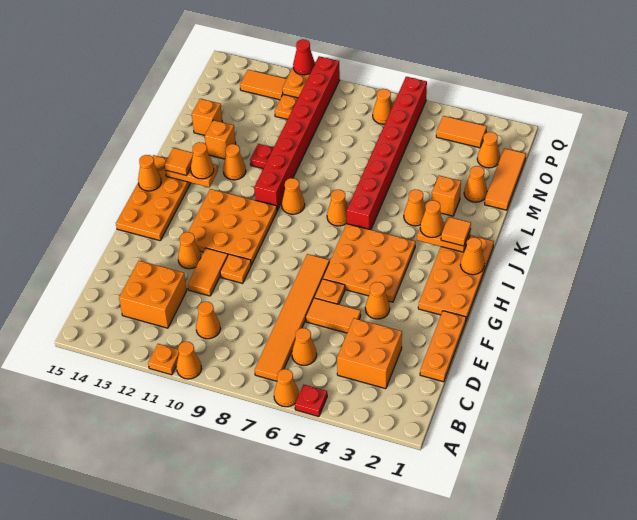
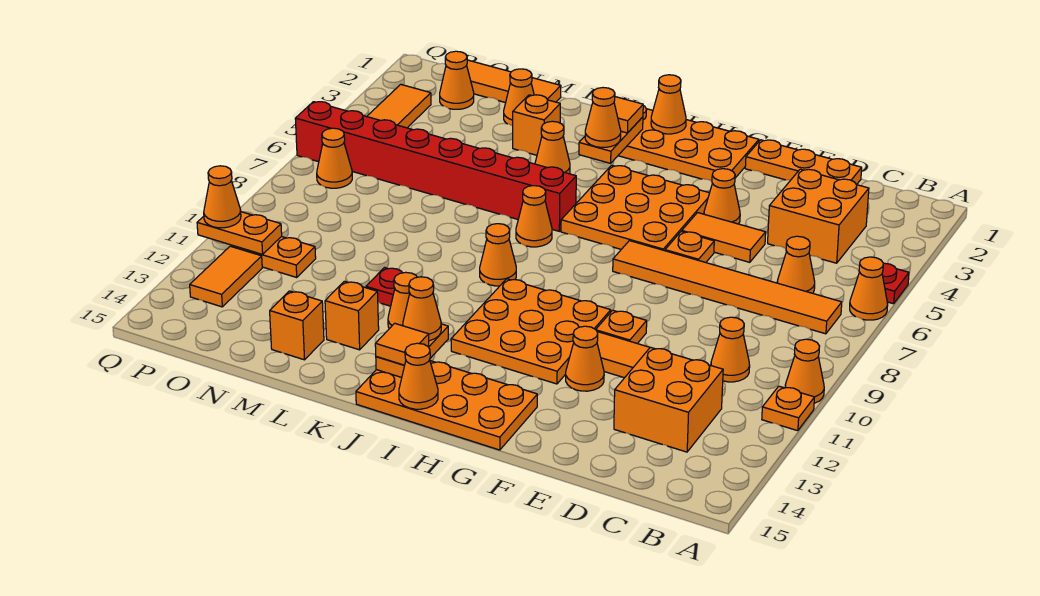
orange 1x2 tile [306,298,361,333] -> orange 1x2 tile turned to [682,213,766,262]
red 1x8 brick [254,56,340,210] -> none
red 1x1 cone [293,39,315,75] -> orange 1x1 cone [204,166,241,228]

